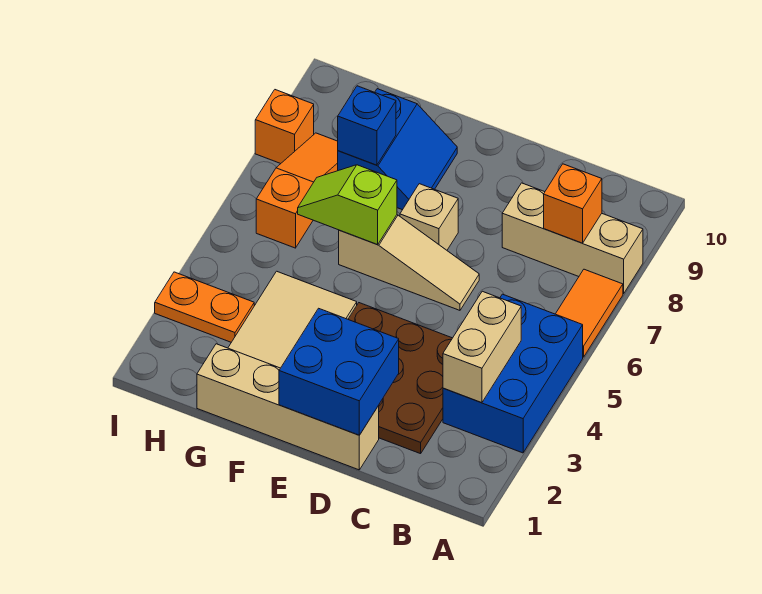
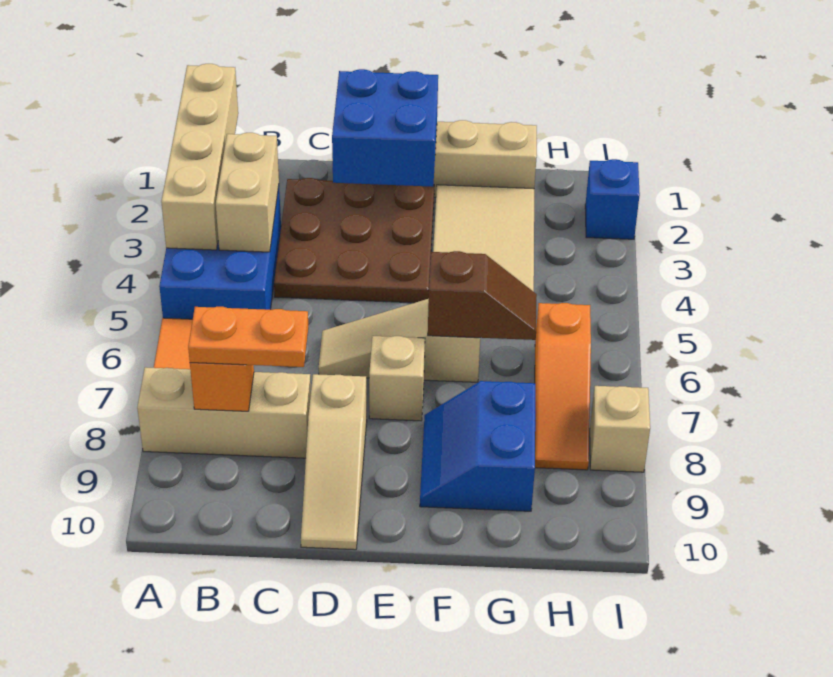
none -> tan 1x4 brick [161,64,238,250]
none -> tan 1x3 slope [301,374,367,550]
lime 1x2 slope [298,165,397,245] -> brown 1x2 slope [428,251,537,340]
blue 1x1 brick [338,86,396,165] -> blue 1x1 brick moved to [585,159,640,239]
orange 1x2 plate [155,272,254,342] -> orange 1x2 plate moved to [188,307,308,367]
orange 1x1 brick [255,90,314,164] -> tan 1x1 brick [590,386,650,472]

